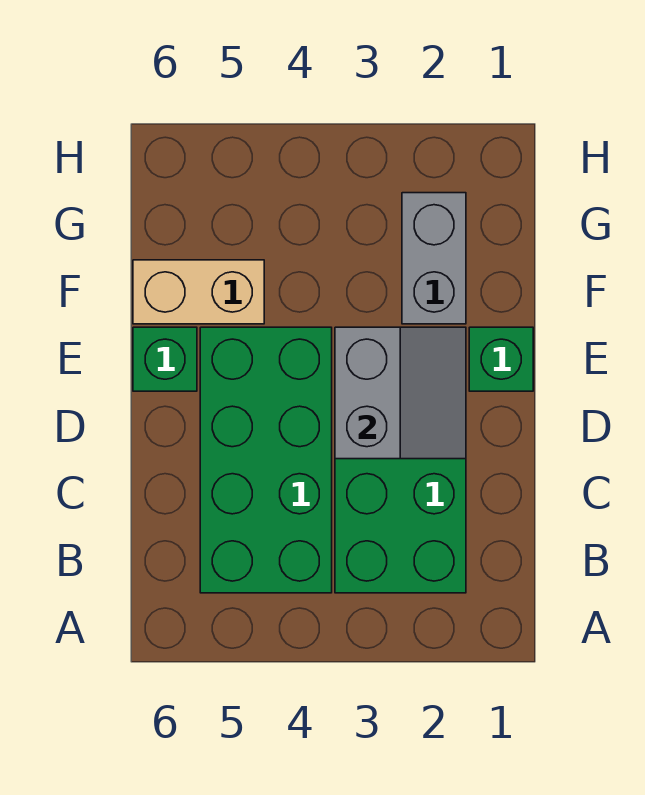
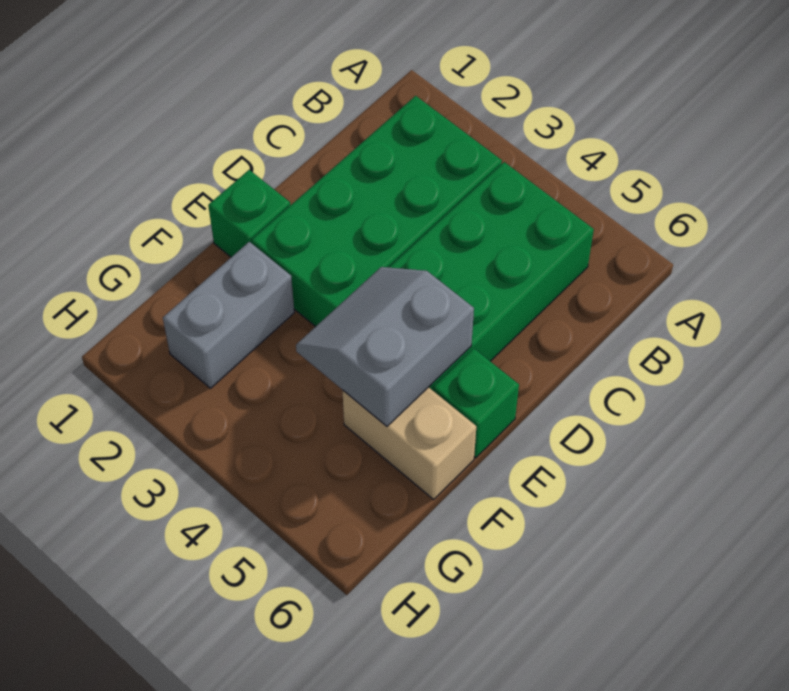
grey 2x2 slope [335,327,466,459] -> grey 2x2 slope moved to [296,267,474,426]

